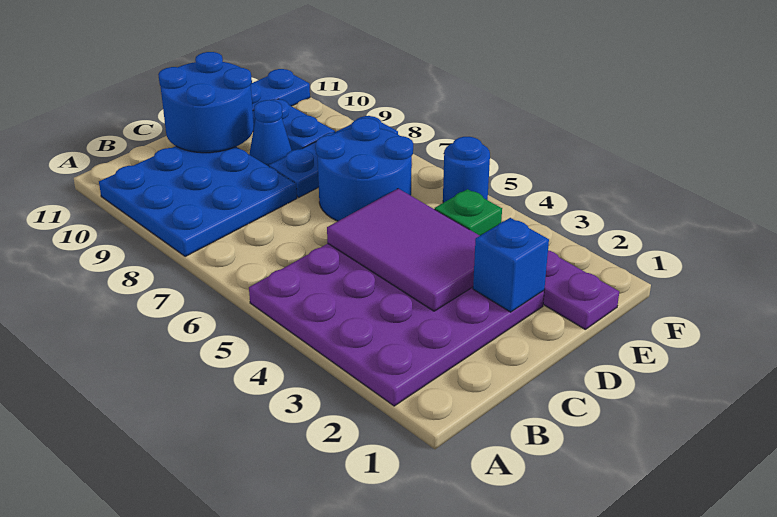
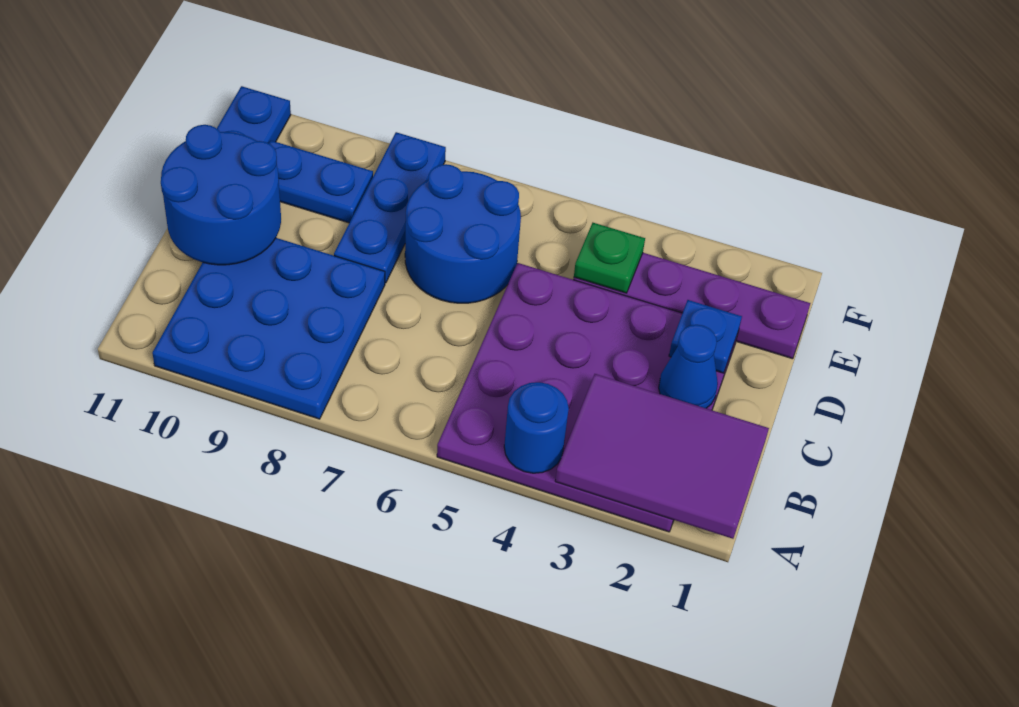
purple 2x3 tile [327,189,480,311] -> purple 2x3 tile moved to [555,374,769,539]
blue 1x1 brick [473,218,549,312] -> blue 1x1 plate [669,300,742,373]
blue 1x1 cone [249,100,292,166] -> blue 1x1 cone moved to [659,325,718,408]
blue 1x1 round brick [443,137,490,203] -> blue 1x1 round brick moved to [504,382,569,473]

